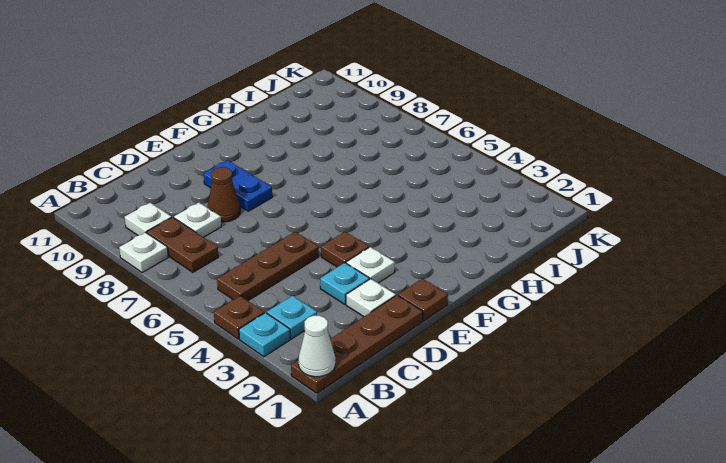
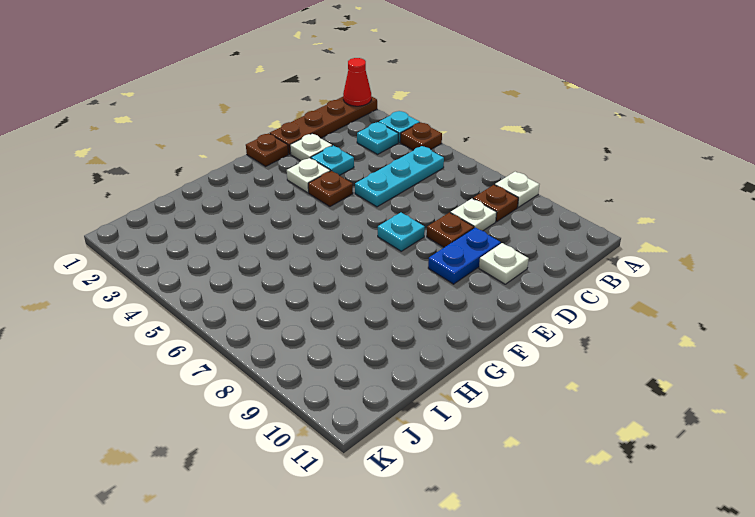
white 1x1 cone [299,316,335,377] -> red 1x1 cone [343,58,371,106]
brown 1x3 plate [217,232,319,300] -> cyan 1x3 plate [355,146,444,207]
brown 1x2 plate [147,217,218,272] -> brown 1x1 plate [473,185,518,221]
white 1x1 plate [125,203,172,235] -> white 1x1 plate moved to [479,243,529,284]
brown 1x1 cone [207,167,240,222] -> brown 1x1 plate [427,213,474,247]
none -> cyan 1x1 plate [378,213,425,251]
blue 1x2 plate [204,160,272,211] -> blue 1x2 plate turned to [428,227,501,284]

